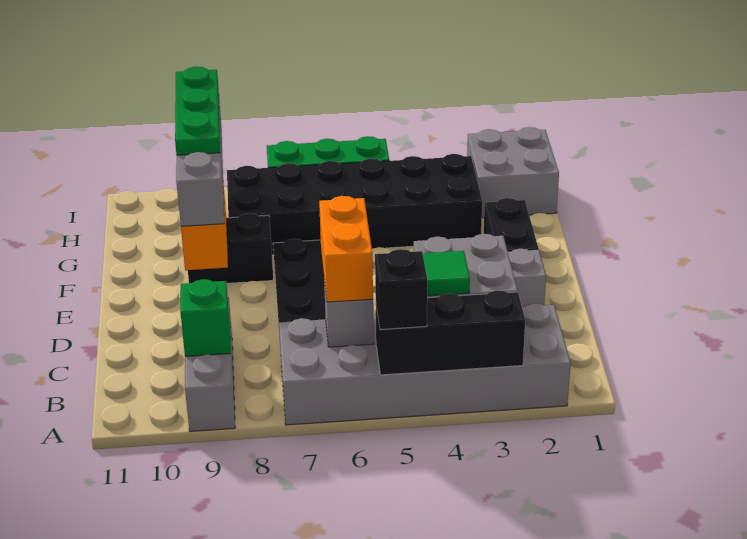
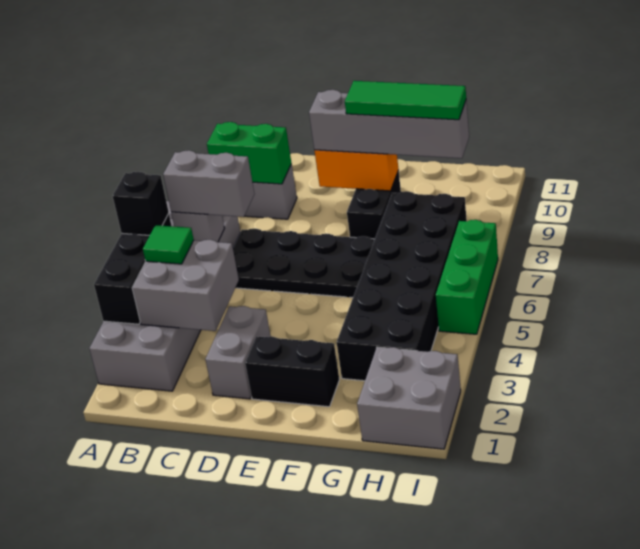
orange 1x2 brick [319,196,373,302] -> grey 1x2 brick [163,150,254,217]
green 1x1 brick [180,279,231,356] -> green 1x2 brick [207,122,291,184]
green 1x3 plate [175,67,220,155] -> green 1x3 tile [345,81,466,120]

